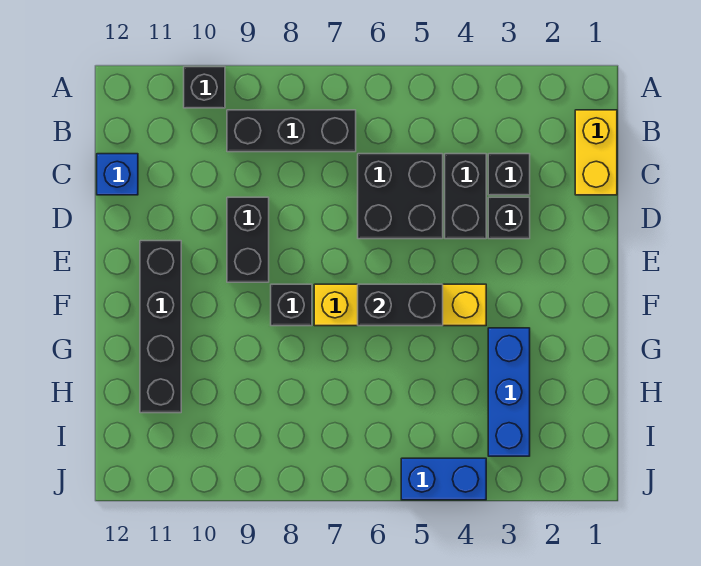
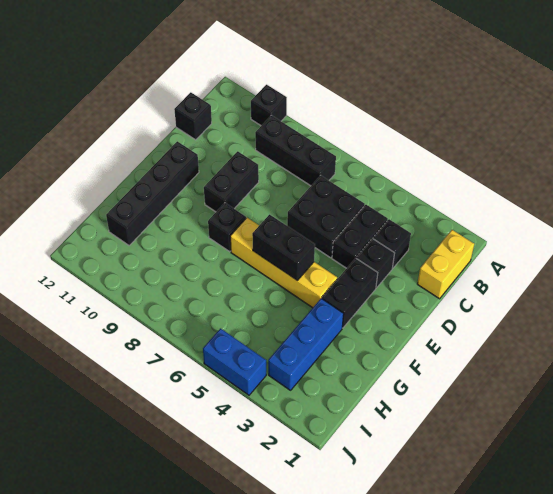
blue 1x1 brick [97,154,138,195] -> black 1x1 brick [174,92,212,140]
none -> black 1x2 brick [322,258,378,328]

